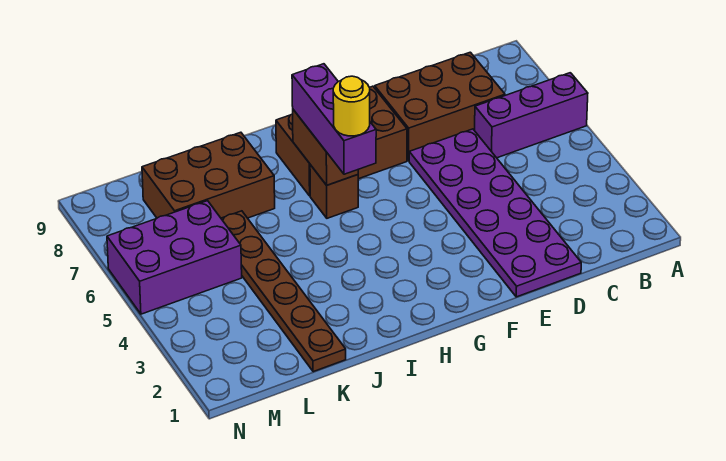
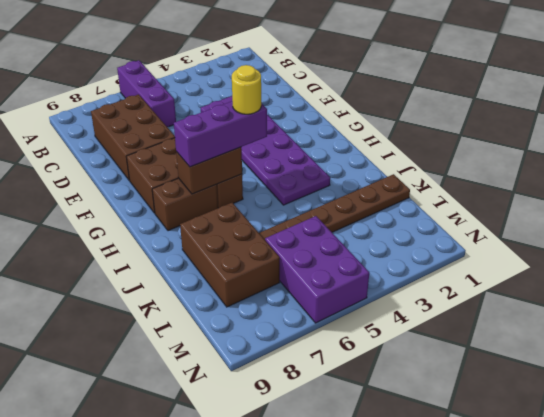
purple 2x6 plate [409,129,581,297] -> purple 2x6 plate turned to [201,96,330,205]

